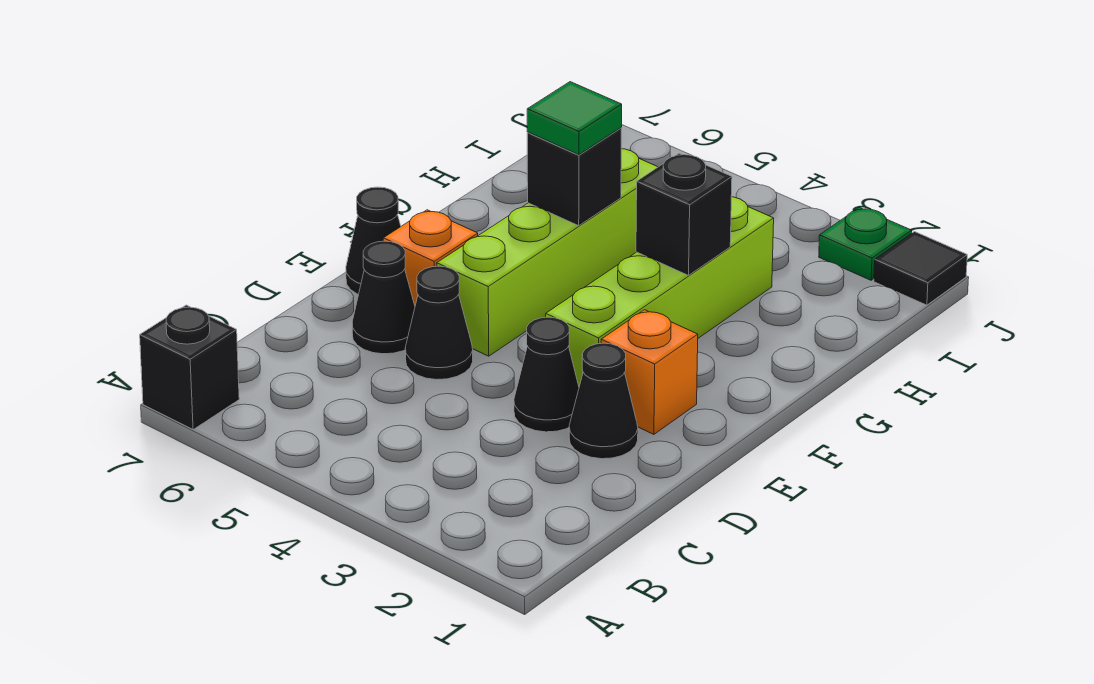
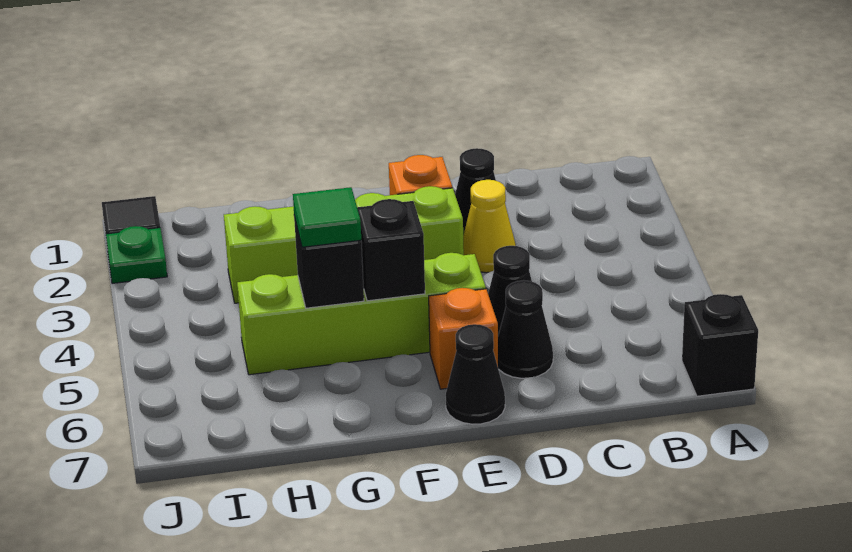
black 1x1 cone [514,317,579,432] -> yellow 1x1 cone [463,180,516,273]
black 1x1 brick [636,153,732,275] -> black 1x1 brick moved to [357,199,425,301]

